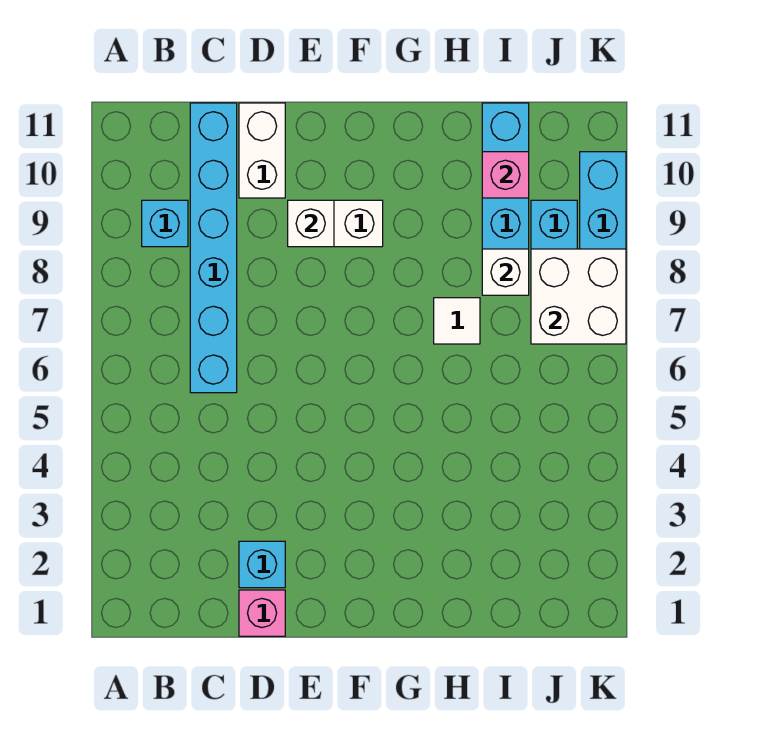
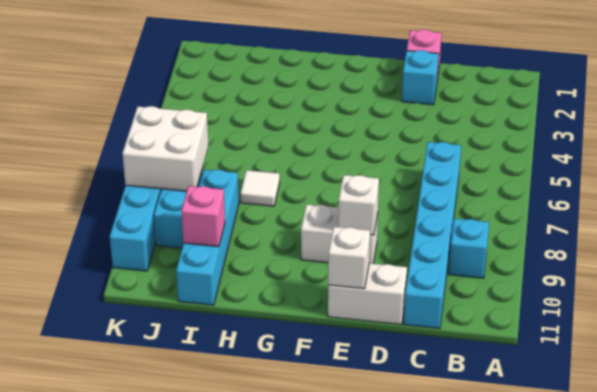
white 1x2 brick [239,103,285,198] -> white 1x2 brick turned to [328,263,407,325]
white 1x1 brick [482,249,529,295] -> white 1x1 brick moved to [328,227,370,289]

